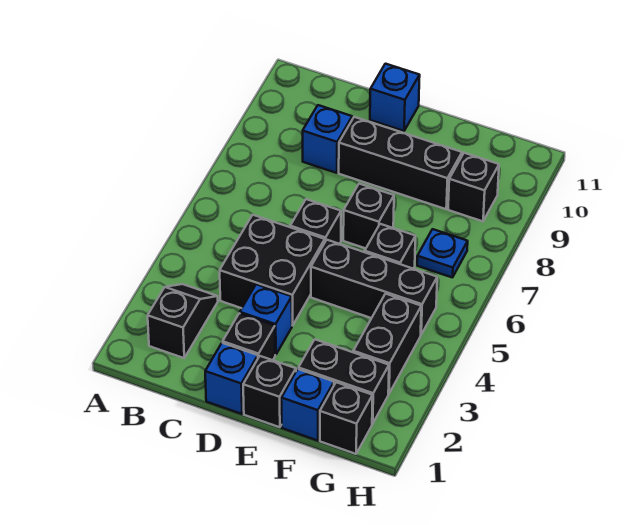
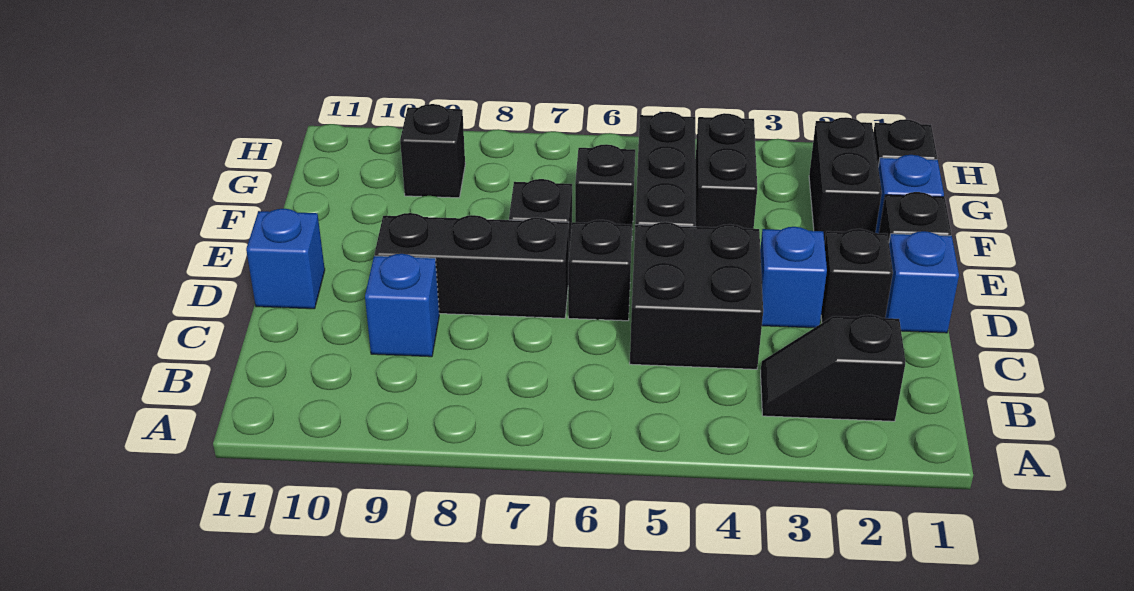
black 1x3 brick [339,117,462,209] -> black 1x3 brick turned to [375,213,569,318]
black 1x2 brick [353,294,421,394] -> black 1x2 brick turned to [696,114,757,229]
blue 1x1 plate [417,229,468,278] -> none

